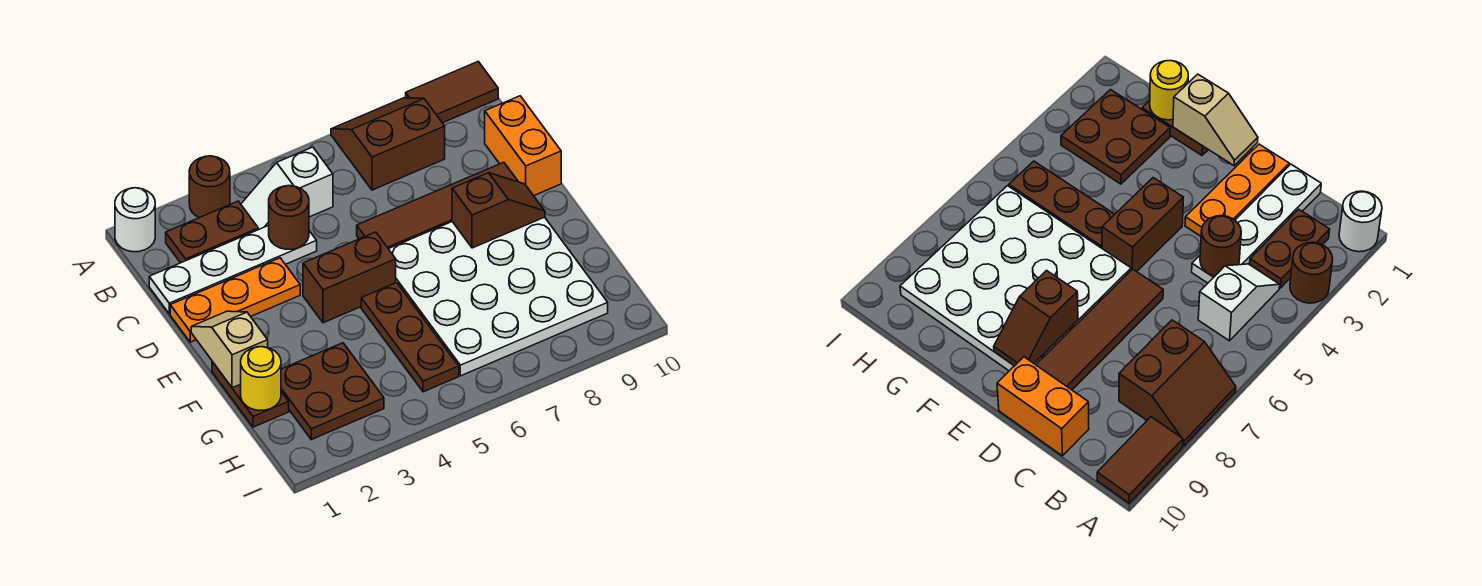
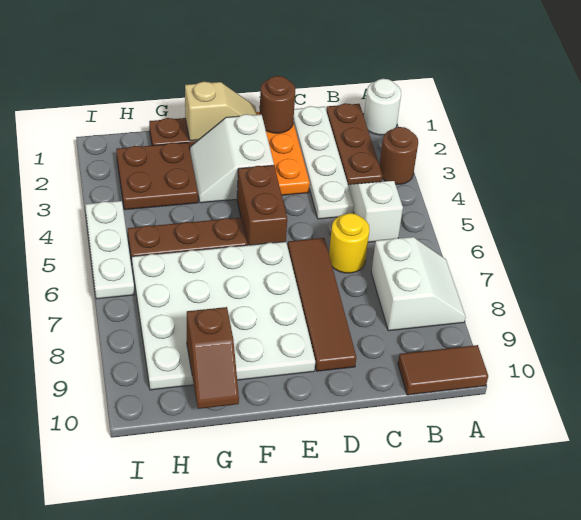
brown 2x2 slope [331,98,445,190] -> white 2x2 slope [371,237,466,331]
brown 1x2 tile [406,62,498,123] -> brown 1x2 tile turned to [398,345,488,395]
brown 1x2 plate [166,201,258,263] -> brown 1x3 plate [326,103,383,185]
brown 1x1 round brick [269,186,309,249] -> brown 1x1 round brick moved to [259,76,295,133]
orange 1x2 brick [485,96,561,196] -> none
none -> white 2x2 slope [190,114,274,203]
brown 1x2 slope [452,173,545,248] -> brown 1x2 slope moved to [187,307,239,409]
yellow 1x1 round brick [241,347,281,411] -> yellow 1x1 round brick moved to [329,213,369,273]
none -> white 1x3 plate [85,201,134,299]

